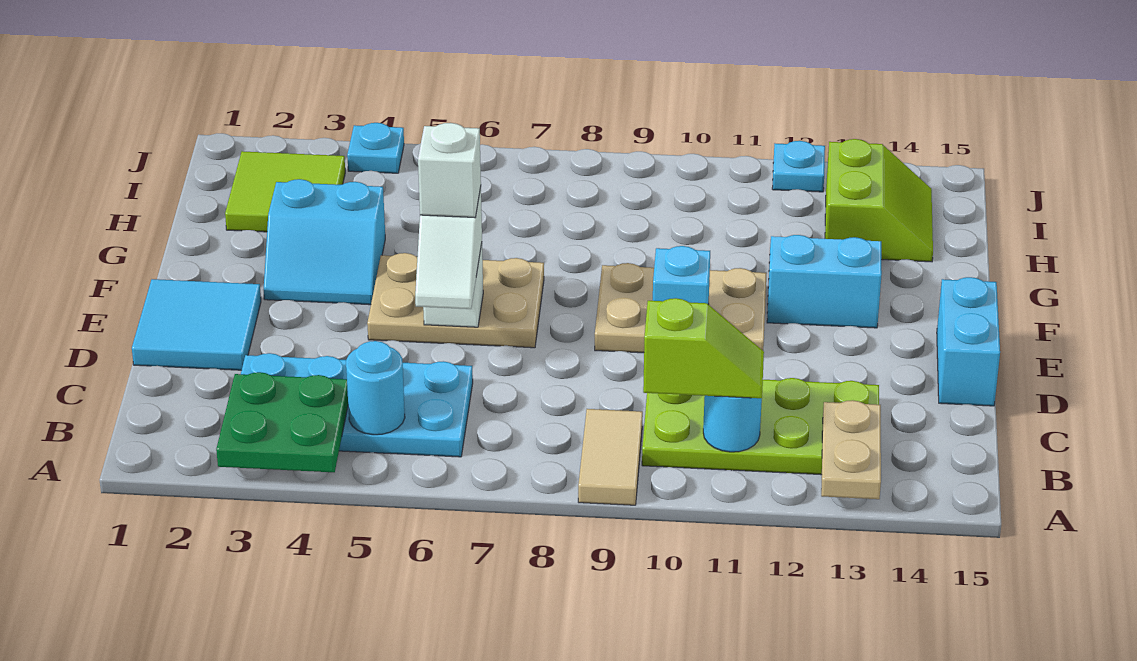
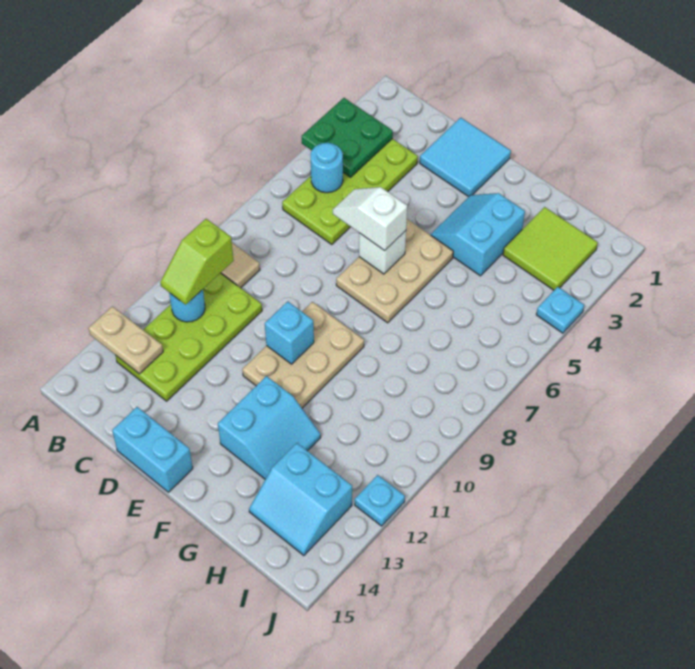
cyan 2x4 plate [241,353,473,457] -> lime 2x4 plate [282,139,418,245]
white 1x1 brick [418,123,481,218] -> none
lime 2x2 slope [825,139,933,262] -> cyan 2x2 slope [249,443,352,556]

